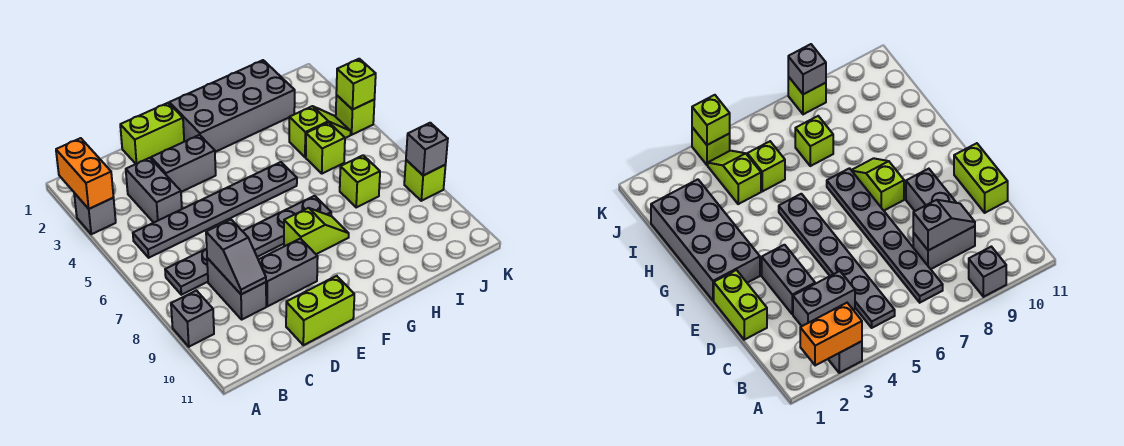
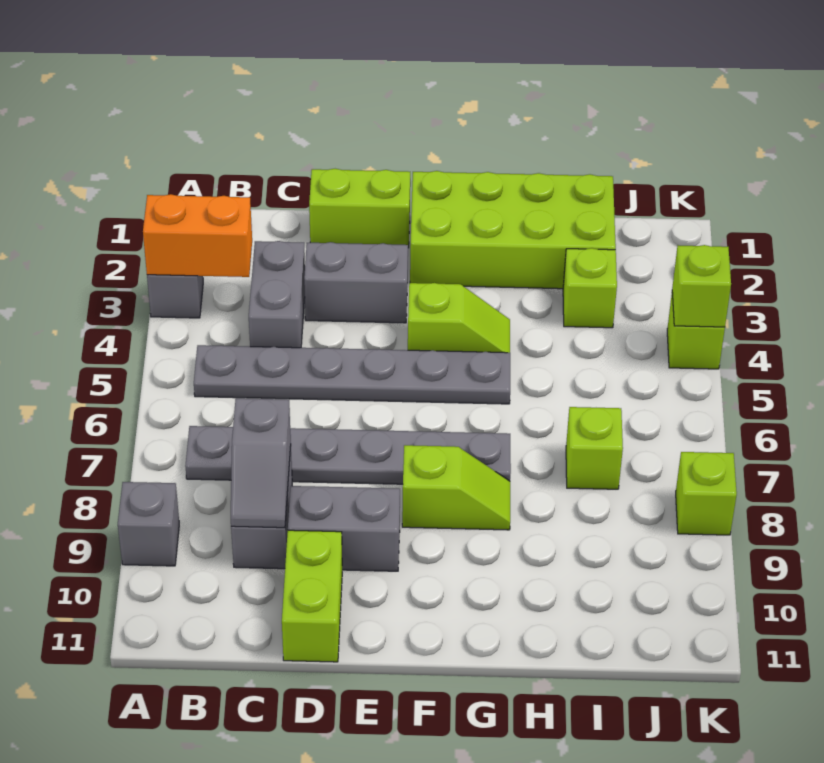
orange 1x2 brick [56,138,113,209] -> orange 1x2 brick turned to [143,194,252,277]
lime 1x2 brick [286,276,354,345] -> lime 1x2 brick turned to [282,530,342,662]
grey 2x4 brick [169,60,295,152] -> lime 2x4 brick [410,171,616,289]
lime 1x2 slope [289,106,351,157] -> lime 1x2 slope moved to [408,283,510,353]
lime 1x1 brick [306,122,345,174] -> lime 1x1 brick moved to [563,248,617,328]
grey 1x1 brick [406,123,448,175] -> none

